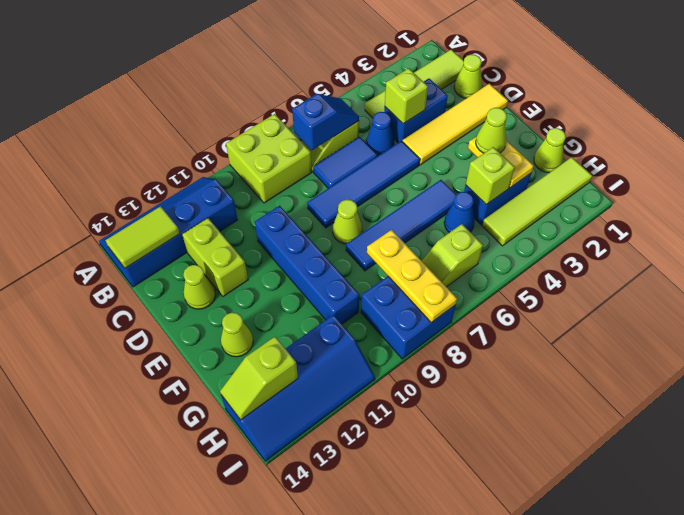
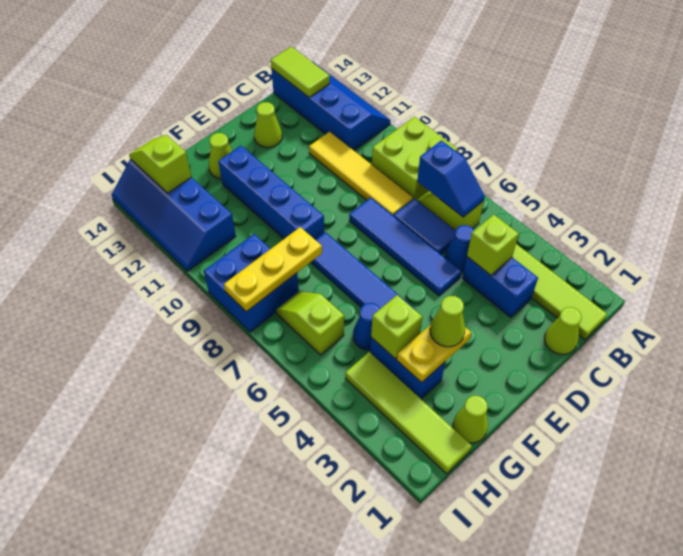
lime 1x2 brick [182,218,248,296] -> none
yellow 1x4 tile [402,84,508,165] -> yellow 1x4 tile moved to [309,132,413,216]
blue 1x4 brick [255,206,359,324] -> blue 1x4 brick turned to [218,146,324,239]
lime 1x1 cone [333,200,362,244] -> none

